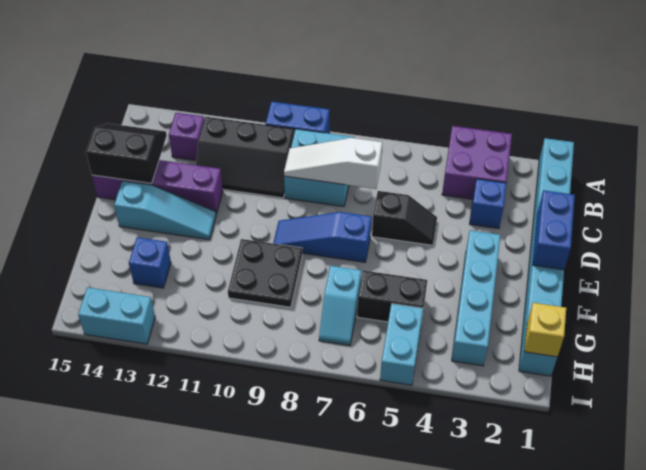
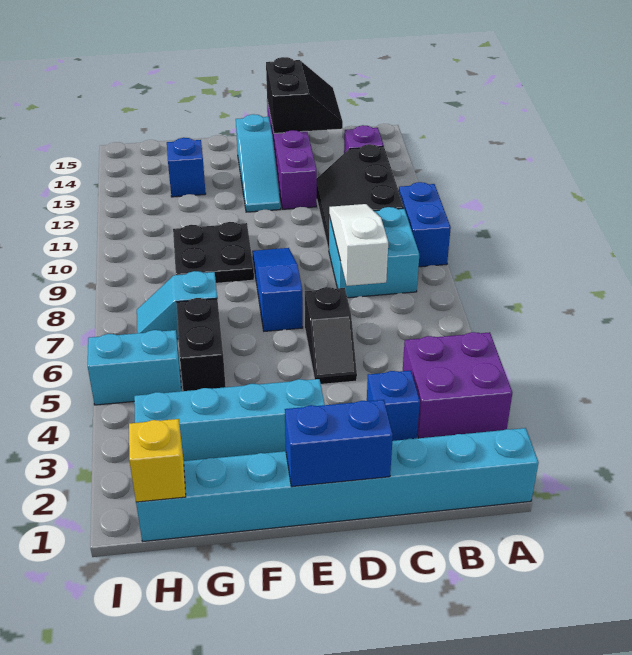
cyan 1x2 brick [78,287,155,344] -> none

